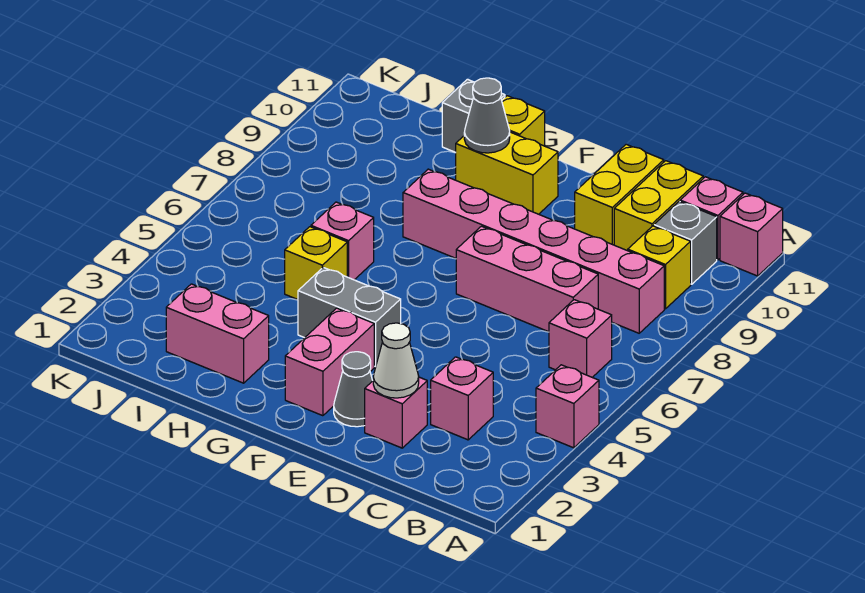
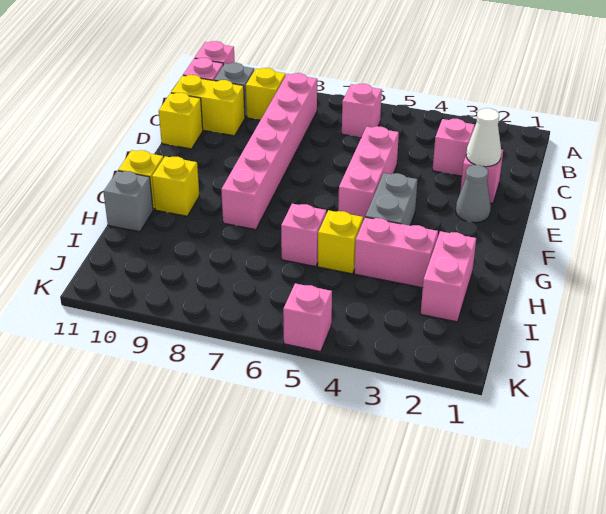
pink 1x1 brick [536,365,599,448] -> pink 1x1 brick moved to [283,283,332,352]
pink 1x3 brick [456,226,598,332] -> pink 1x3 brick moved to [338,126,399,221]
yellow 1x2 brick [575,144,664,245] -> yellow 1x1 brick [159,93,203,149]
pink 1x2 brick [285,308,374,416] -> pink 1x2 brick moved to [354,217,438,288]
yellow 1x2 brick [456,132,558,214] -> yellow 1x1 brick [152,156,199,216]
grey 1x1 cone [464,78,510,153] -> none

